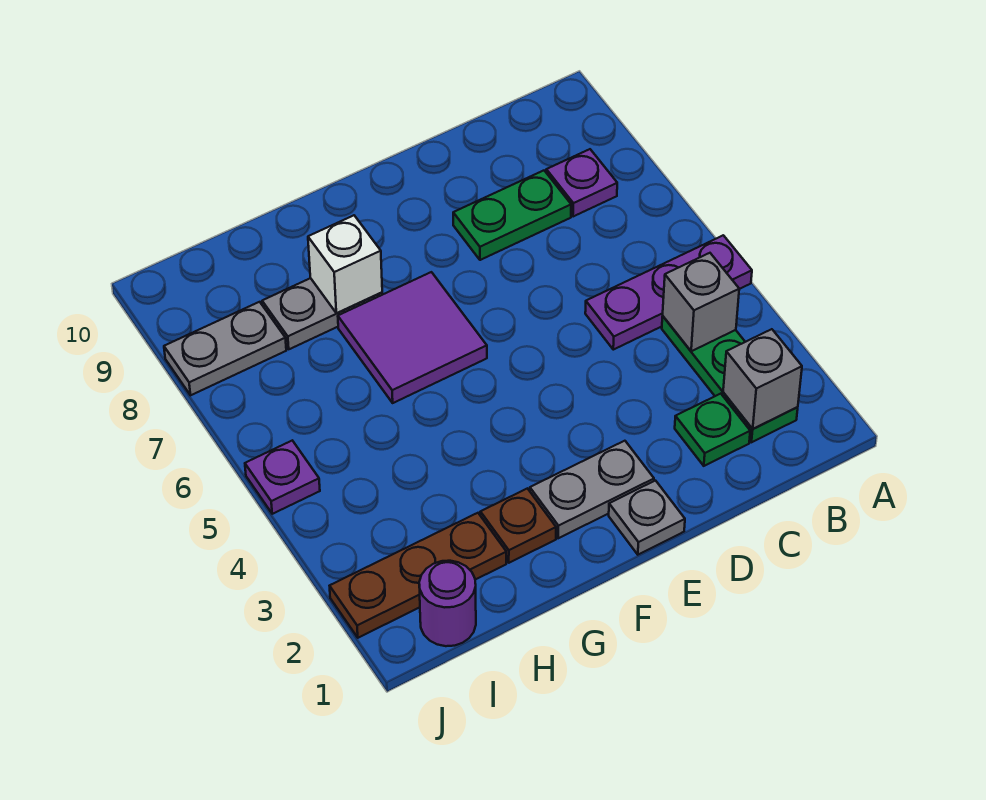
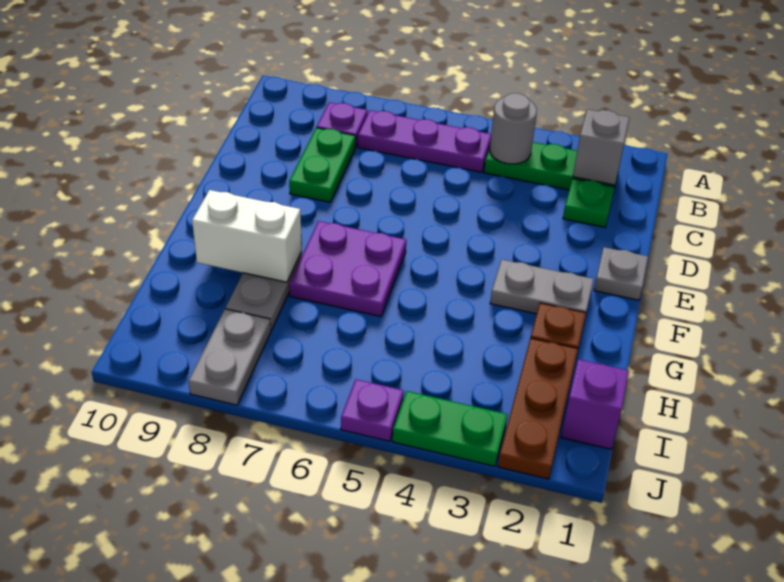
purple 1x3 plate [585,235,752,350] -> purple 1x3 plate turned to [358,110,491,172]
grey 1x1 brick [663,253,739,351] -> grey 1x1 round brick [490,93,537,164]
grey 1x2 plate [530,441,654,538] -> grey 1x2 plate turned to [490,259,594,314]
purple 2x2 tile [338,272,487,403] -> purple 2x2 plate [289,221,406,317]
white 1x1 brick [308,215,382,313] -> white 1x2 brick [192,190,302,282]
purple 1x1 round brick [419,561,476,646] -> purple 1x1 brick [561,359,629,449]
none -> green 1x2 plate [392,391,508,466]

